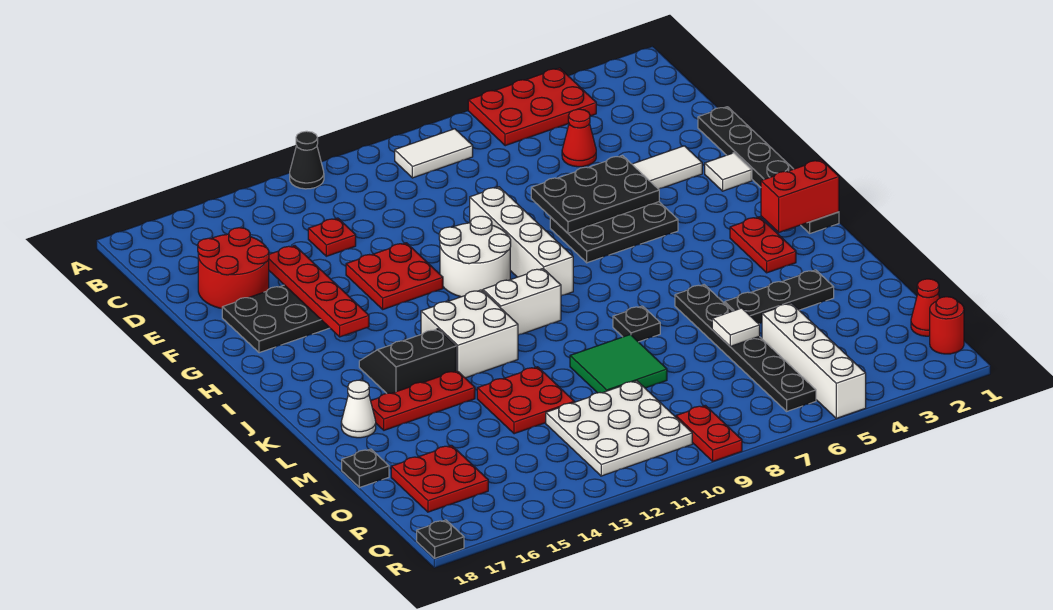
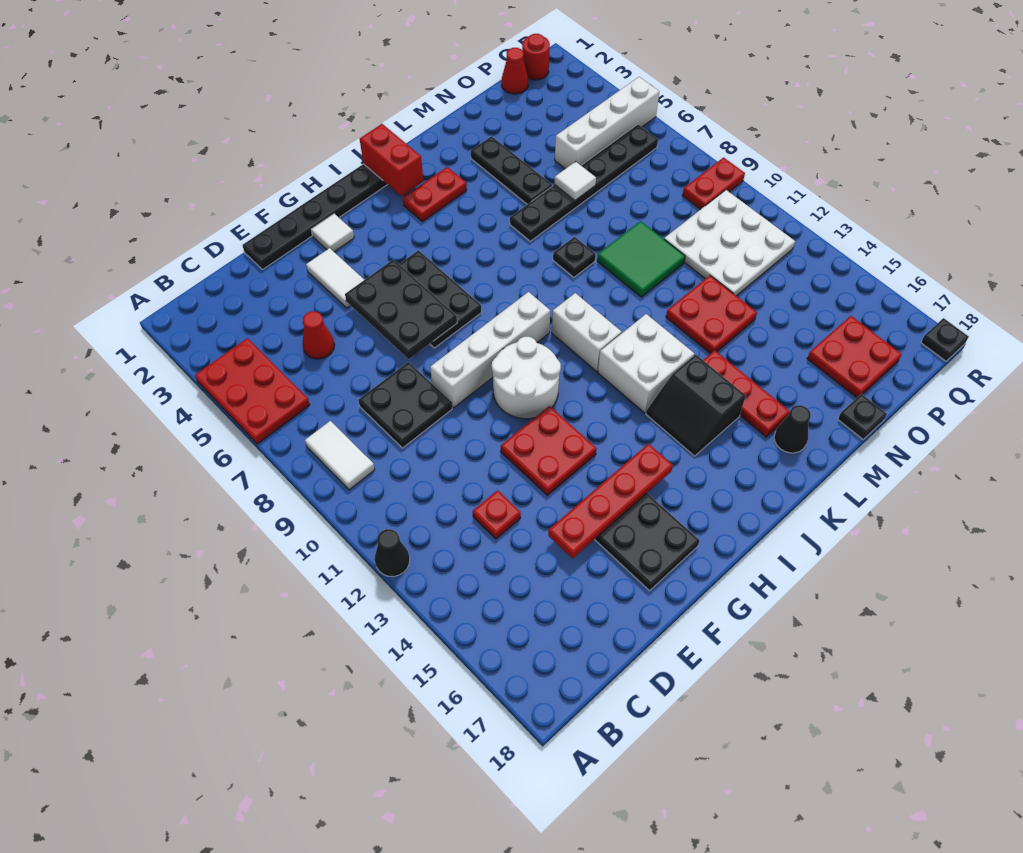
none -> black 2x2 plate [358,362,452,448]
red 2x2 round brick [198,228,269,309] -> none
white 1x1 cone [341,380,376,438] -> black 1x1 cone [774,405,811,453]

